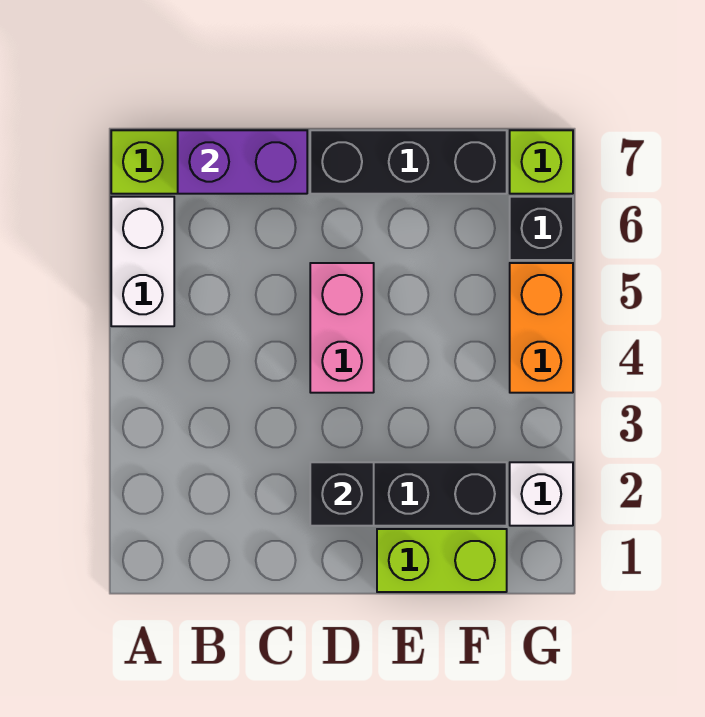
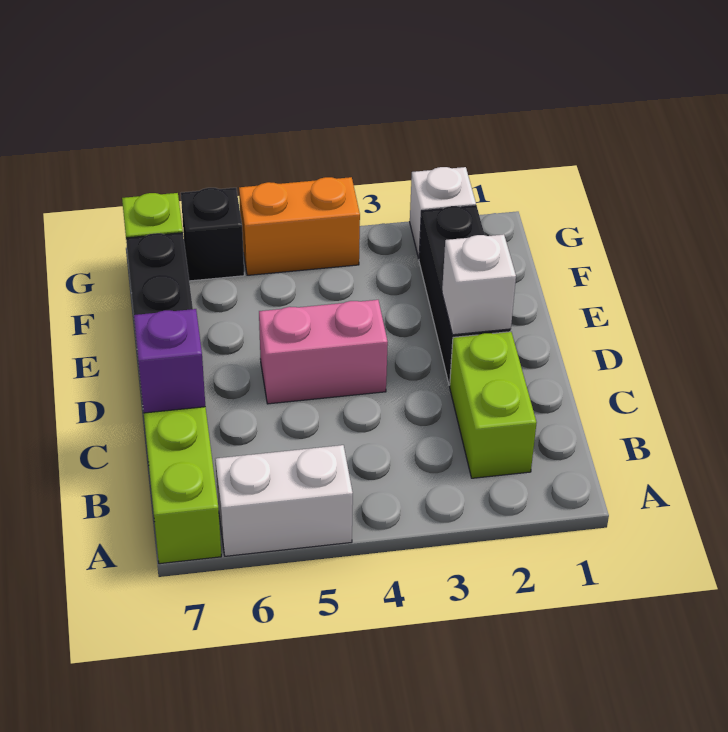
purple 1x2 brick [178,130,307,194] -> purple 1x1 brick [134,309,205,413]
black 1x1 brick [310,462,374,526] -> white 1x1 brick [442,234,516,335]
lime 1x2 brick [377,529,507,592] -> lime 1x2 brick moved to [450,332,537,478]

